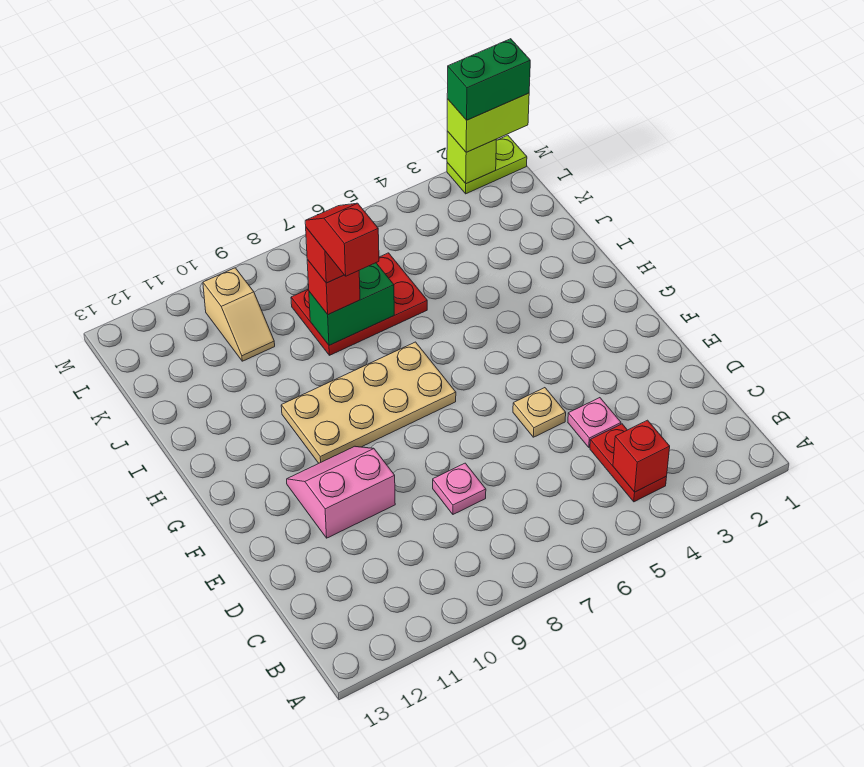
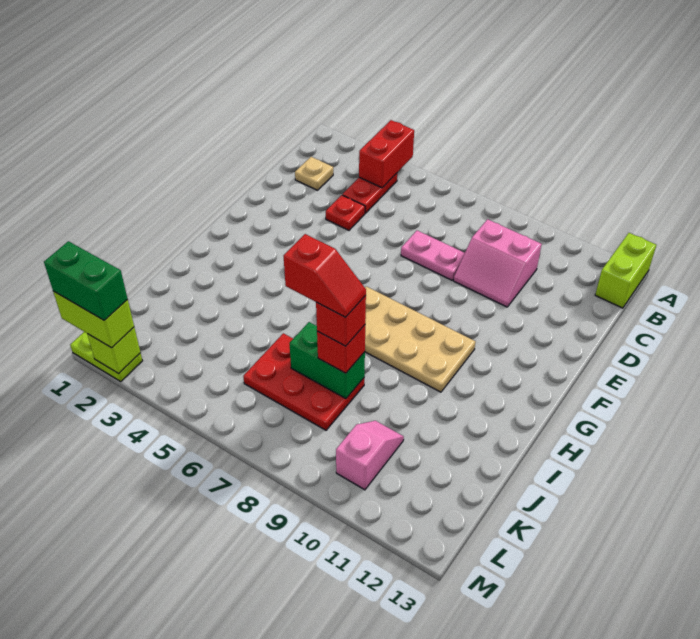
none -> lime 1x2 brick [595,233,656,308]
red 1x1 brick [613,420,670,492] -> red 1x2 brick [359,120,414,188]
pink 1x1 plate [568,398,621,447] -> red 1x1 plate [326,195,365,230]
pink 1x1 plate [433,463,486,514] -> pink 1x2 plate [401,231,465,280]
tan 1x1 plate [513,388,566,437] -> tan 1x1 plate moved to [295,157,333,190]
pink 2x2 slope [287,446,395,538] -> pink 2x2 slope moved to [454,219,542,307]
red 1x2 slope [305,203,379,276] -> red 1x2 slope turned to [284,234,366,317]
tan 1x2 slope [203,268,275,361] -> pink 1x2 slope [336,421,404,490]

